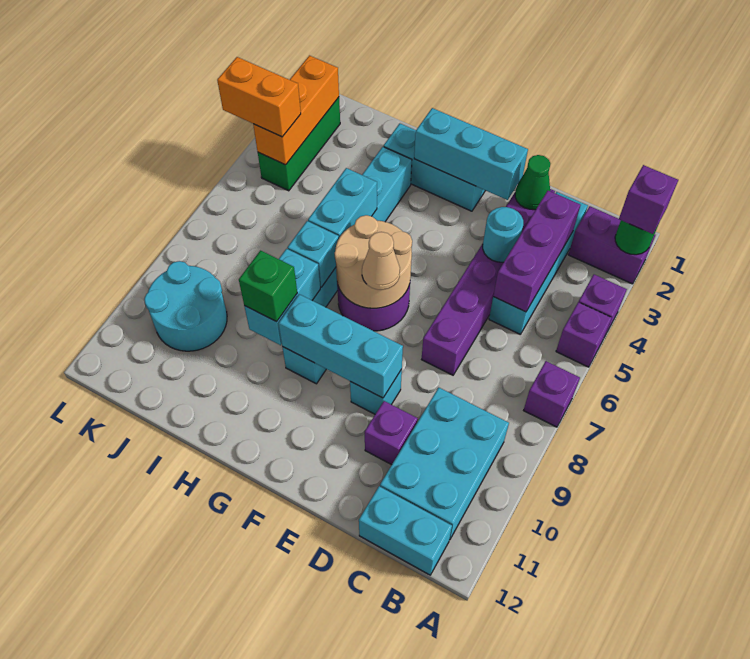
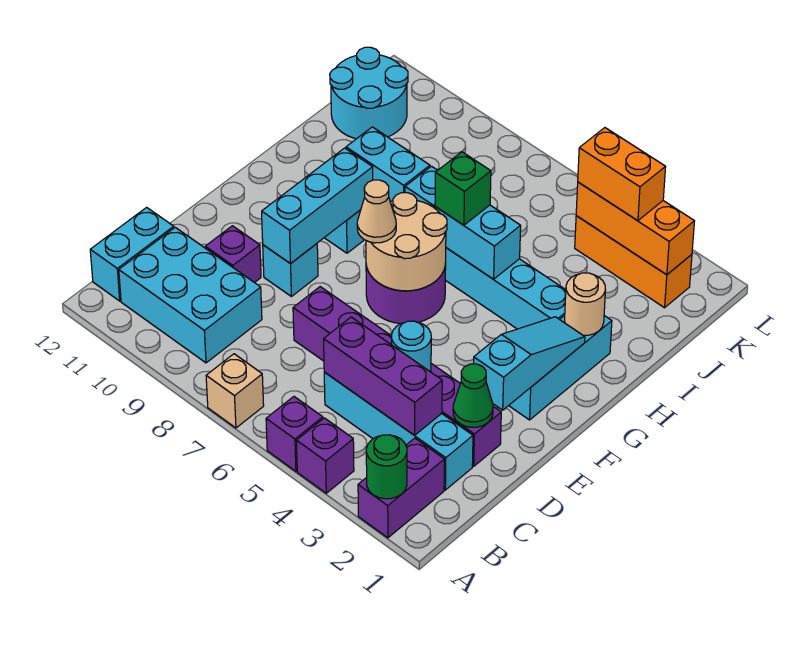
purple 1x1 brick [619,165,678,234] -> none
purple 1x1 brick [524,361,580,427] -> tan 1x1 brick [206,354,264,428]
cyan 1x3 brick [414,108,528,200] -> cyan 1x3 slope [474,317,585,410]
none -> tan 1x1 round brick [565,273,606,335]
green 1x1 brick [239,251,297,322] -> green 1x1 brick moved to [435,152,491,225]
cyan 2x2 round brick [144,261,227,351] -> cyan 2x2 round brick moved to [330,47,408,139]
green 1x3 brick [258,97,340,191] -> orange 1x3 brick [575,216,692,308]
orange 1x2 brick [217,57,301,137] -> orange 1x2 brick turned to [578,128,666,221]

